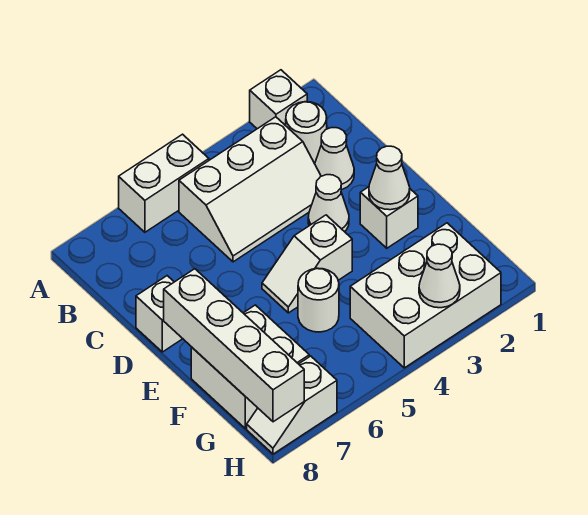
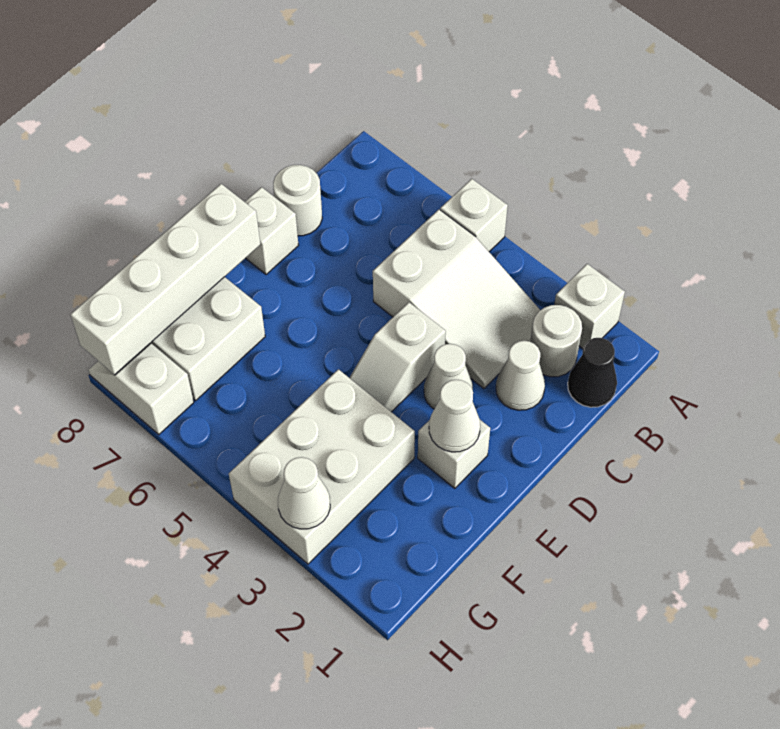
white 1x2 brick [119,134,209,232] -> white 1x1 brick [440,179,508,252]
none -> black 1x1 cone [568,338,617,407]
white 2x3 slope [179,117,321,262] -> white 2x3 slope turned to [373,210,540,388]
white 1x2 slope [262,215,352,313] -> white 1x2 slope turned to [350,302,446,412]
white 1x1 round brick [298,268,339,332] -> white 1x1 round brick moved to [273,165,322,236]
white 2x3 brick [350,223,501,368] -> white 2x3 brick turned to [229,369,415,564]

